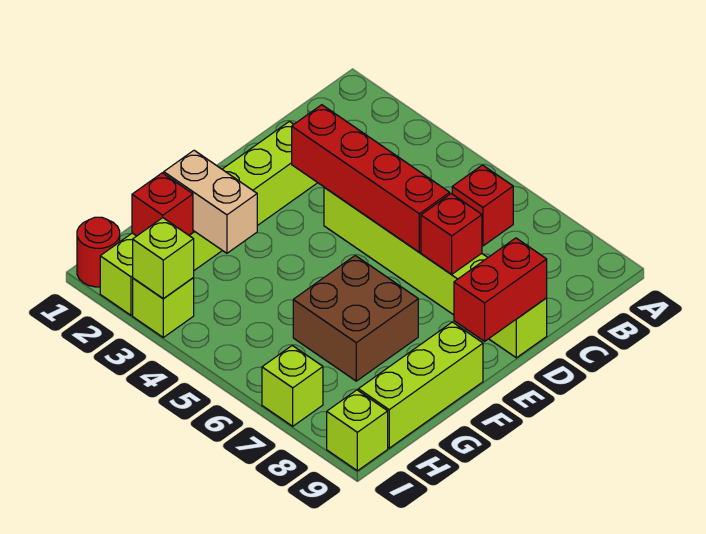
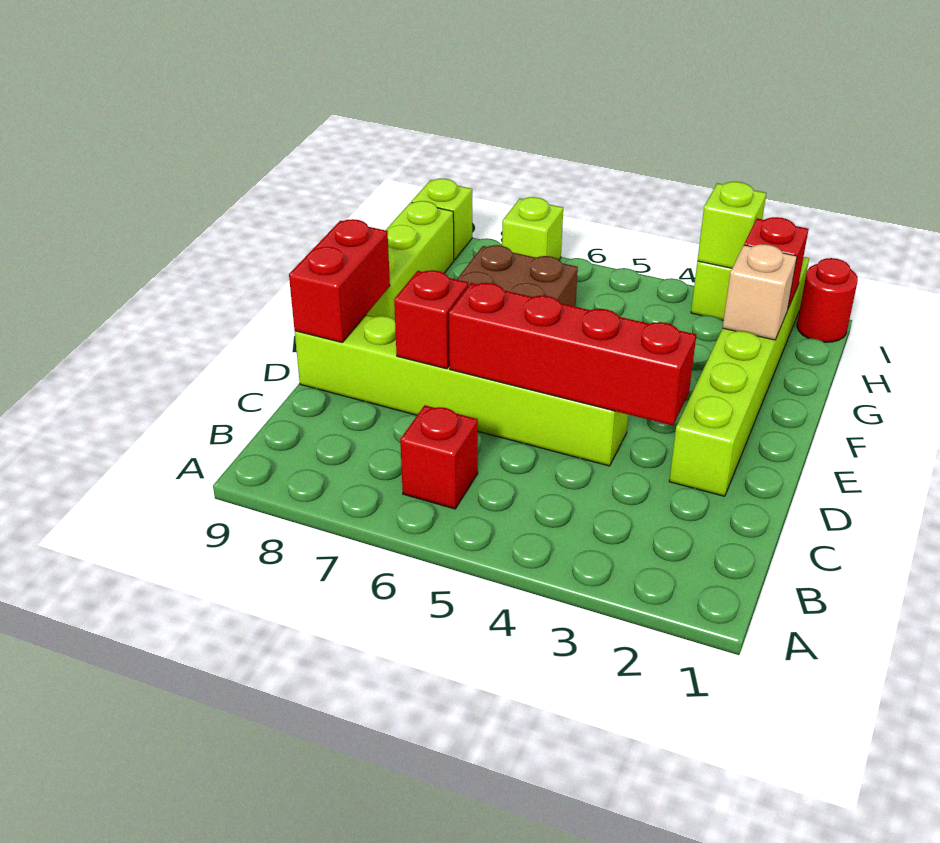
tan 1x2 brick [164,150,257,253] -> tan 1x1 brick [723,244,797,340]

